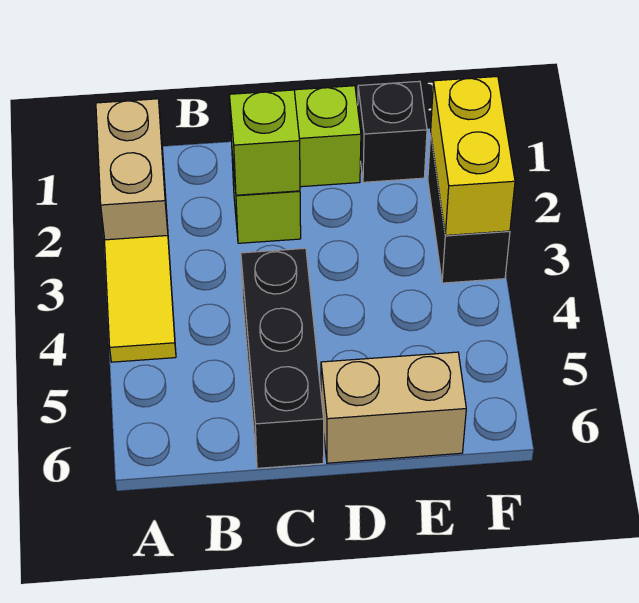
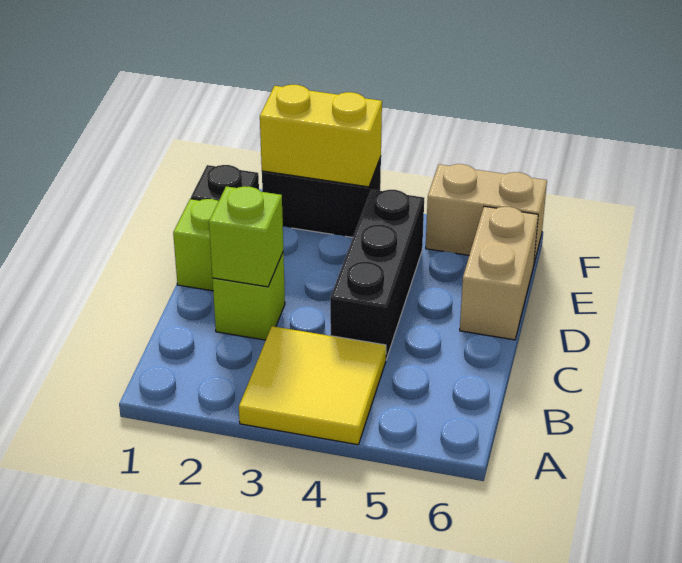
tan 1x2 brick [96,99,169,242] -> tan 1x2 brick moved to [426,164,547,263]
yellow 1x2 tile [105,236,176,362] -> yellow 2x2 tile [239,326,386,445]
black 1x3 brick [241,248,324,468] -> black 1x3 brick turned to [330,190,424,359]

